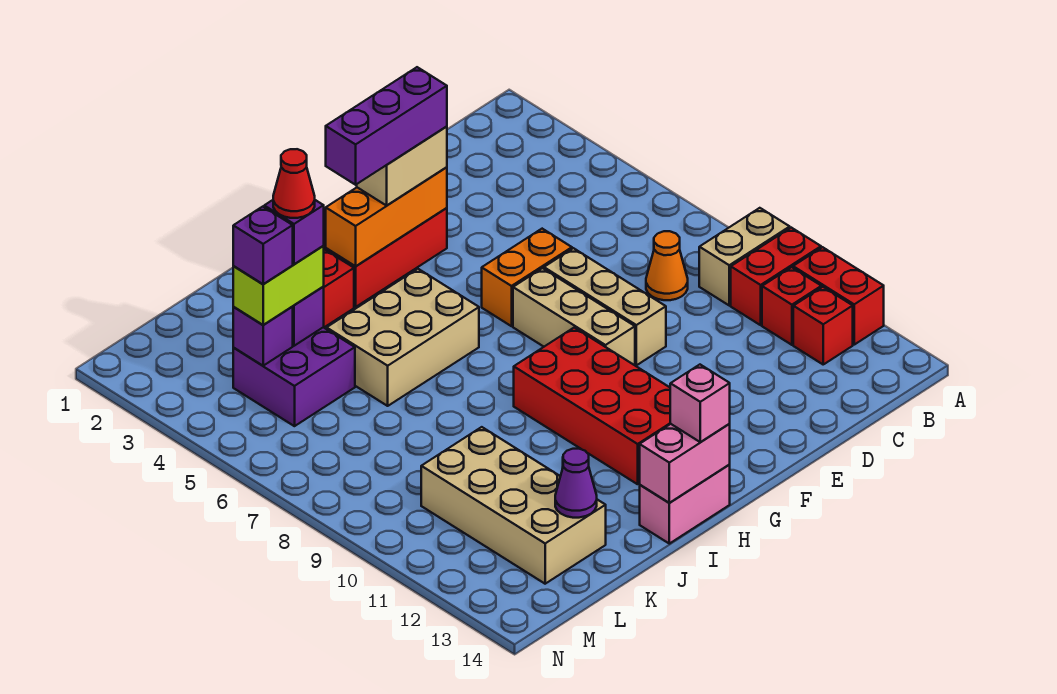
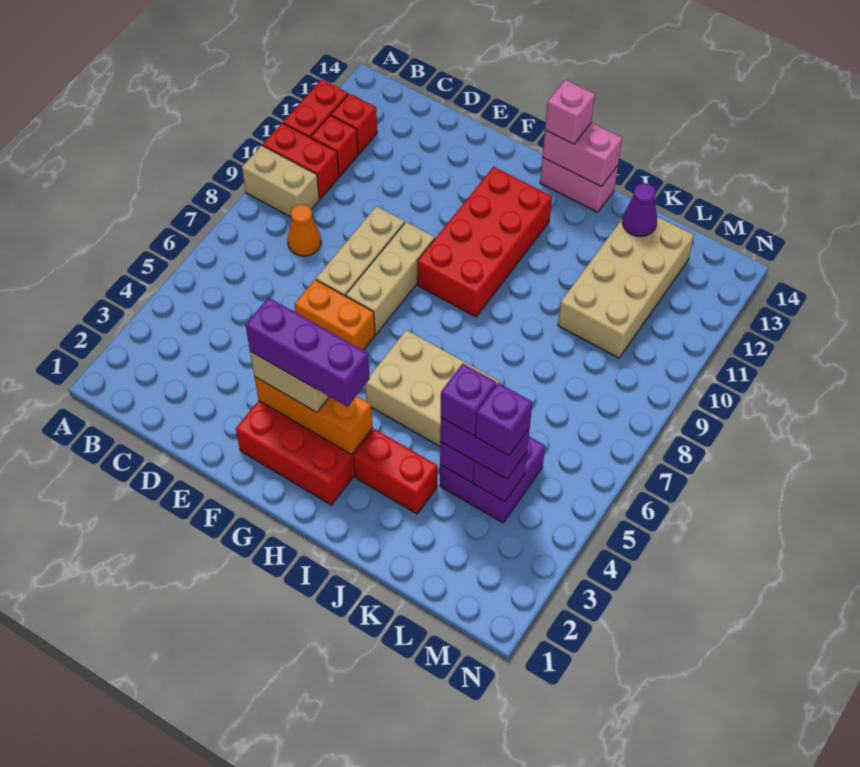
lime 1x2 brick [233,246,324,325] -> purple 1x2 brick [440,418,530,479]
red 1x1 cone [273,149,315,218] -> none

